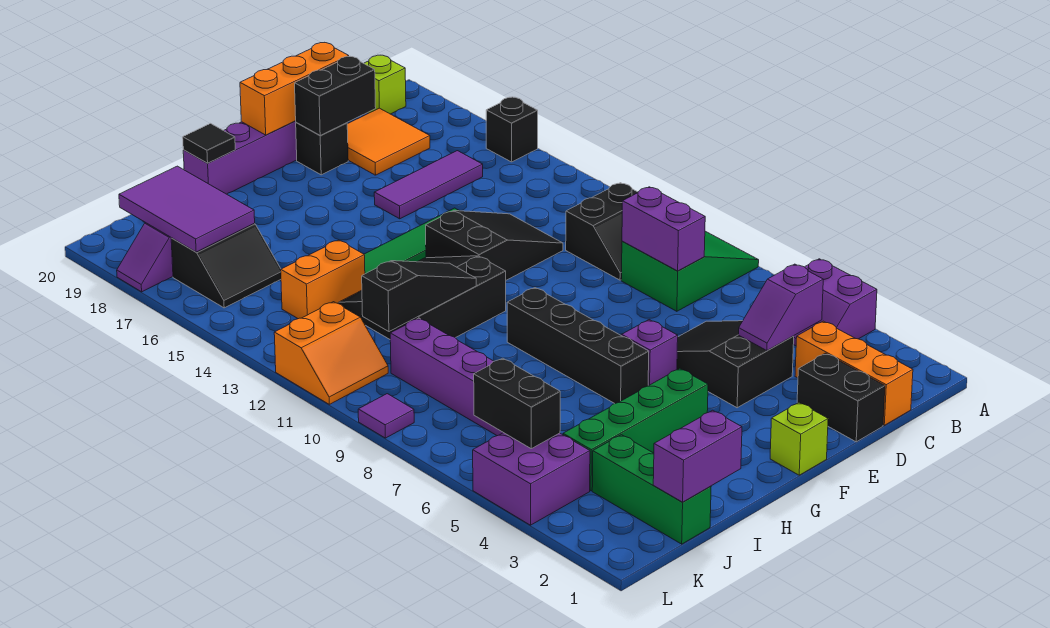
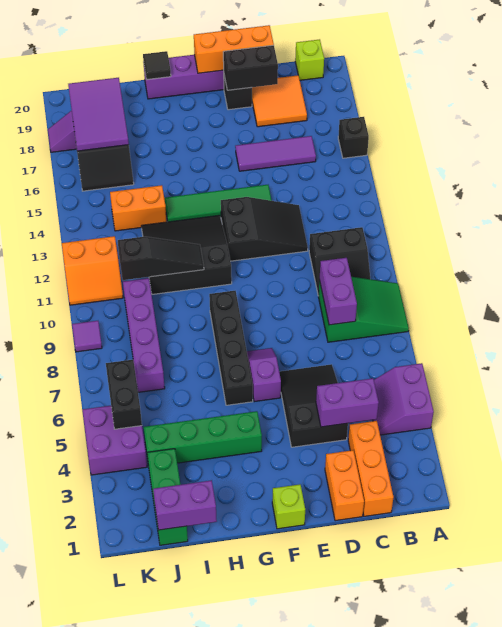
purple 1x2 slope [739,264,823,351] -> purple 1x2 brick [316,378,379,427]
black 1x2 brick [797,353,885,442] -> orange 1x2 brick [325,450,364,521]

